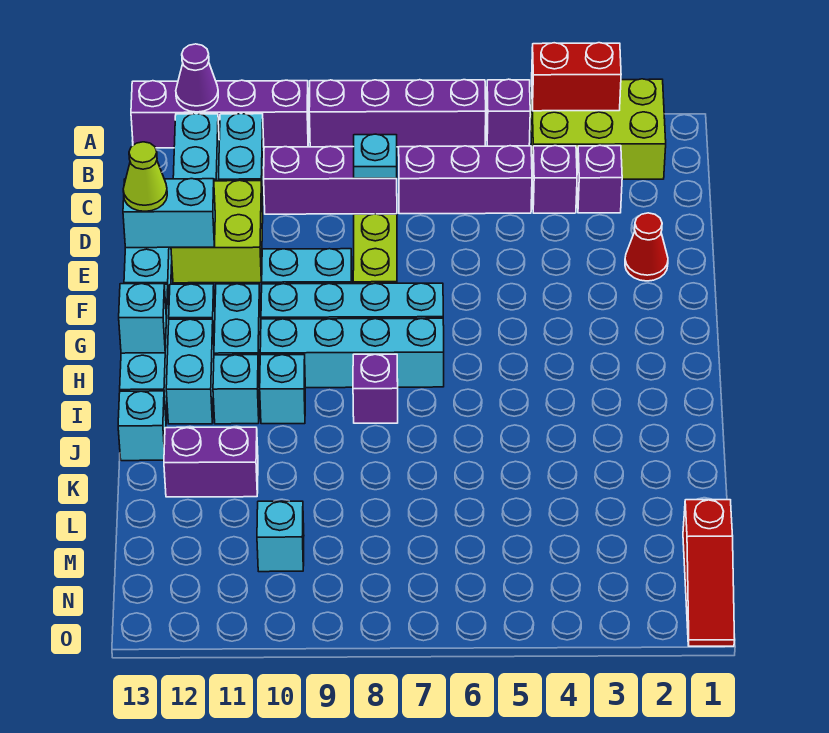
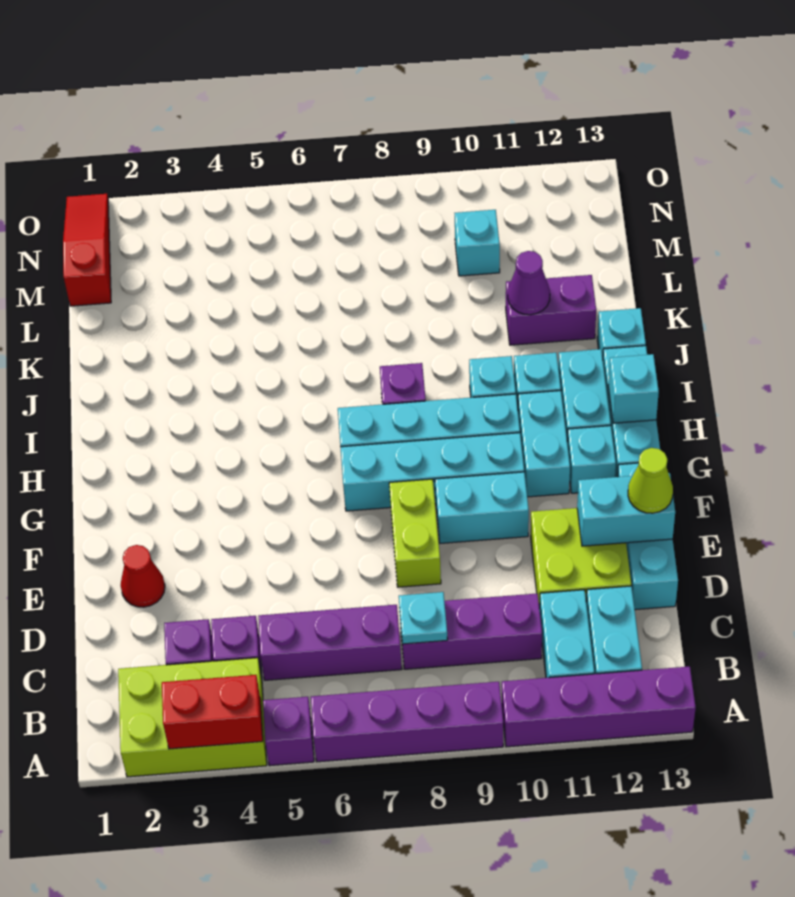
purple 1x1 cone [176,44,218,112] -> purple 1x1 cone moved to [508,251,550,315]

